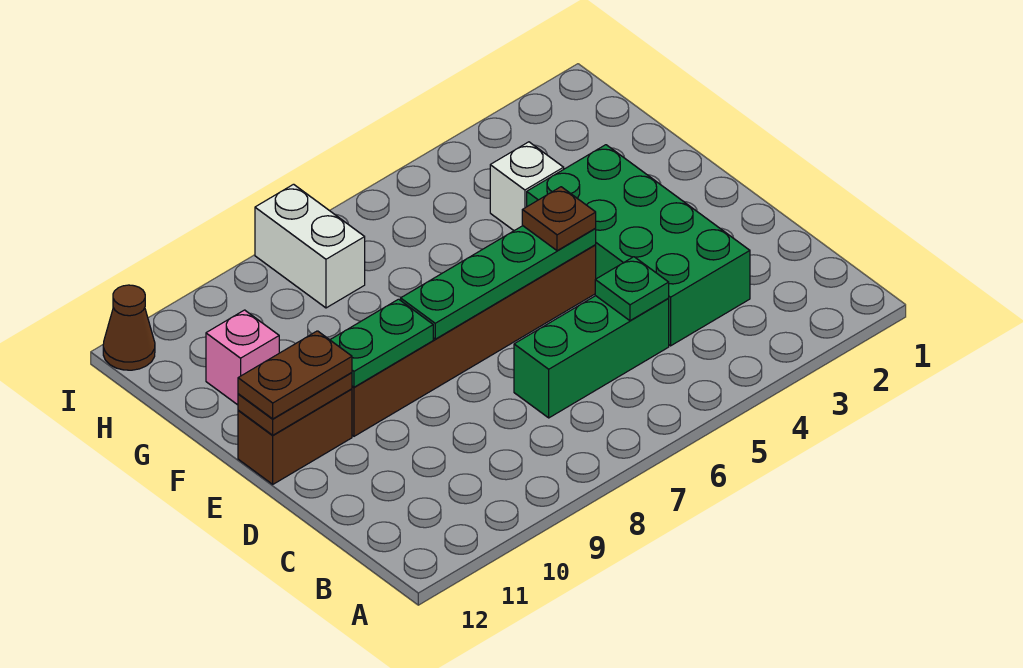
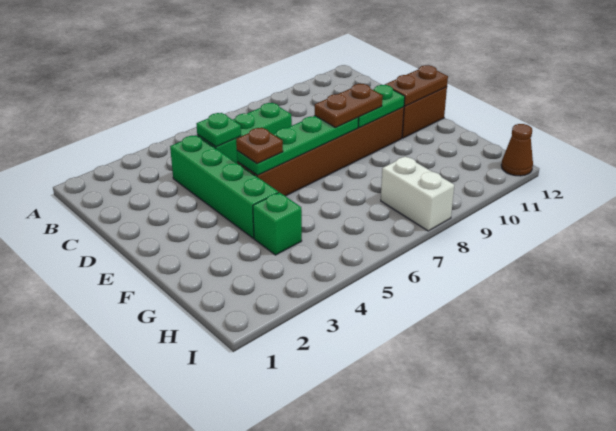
green 2x4 brick [527,145,750,346] -> green 1x4 brick [170,135,278,238]
brown 1x2 plate [238,331,352,419] -> brown 1x2 plate moved to [315,84,383,128]
white 1x1 brick [490,142,564,231] -> green 1x1 brick [253,192,302,255]
pink 1x1 brick [206,310,279,405] -> none

